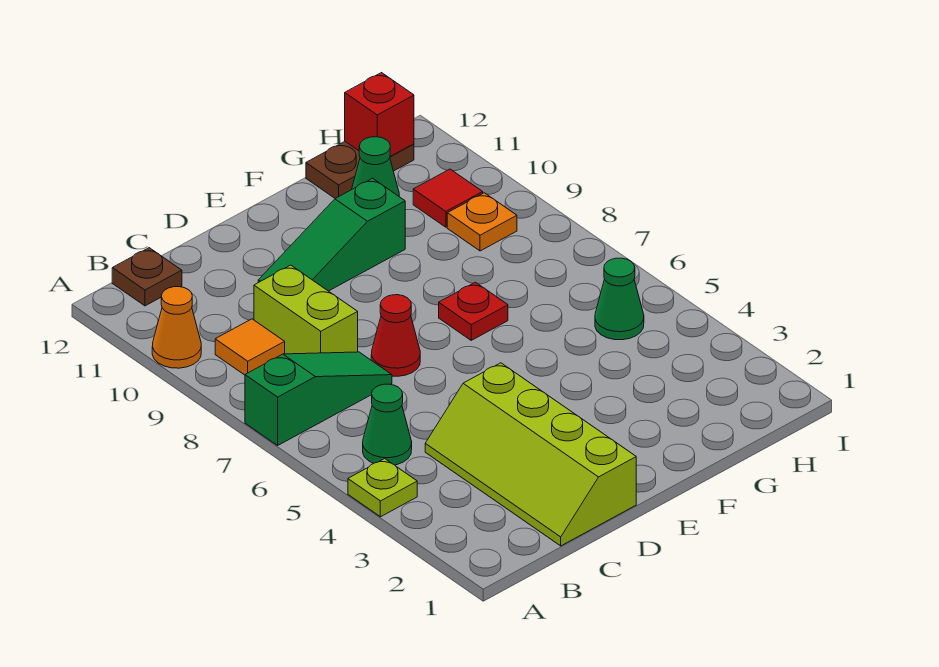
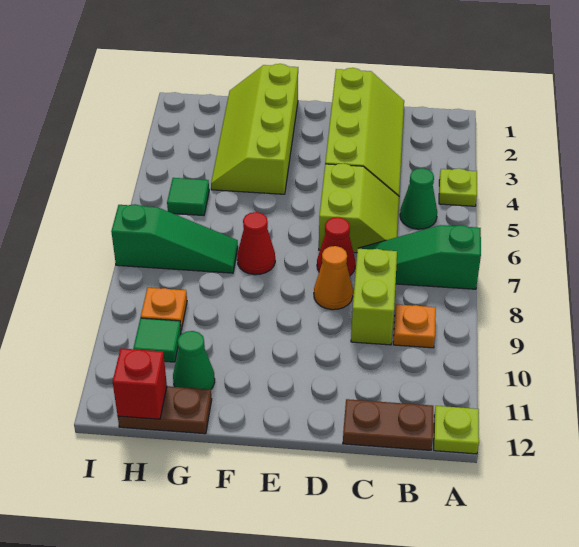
orange 1x1 cone [152,287,201,368] -> orange 1x1 cone moved to [314,246,353,310]
none -> lime 1x1 plate [434,406,479,454]
orange 1x1 tile [215,319,285,375] -> orange 1x1 plate [393,304,436,348]
brown 1x1 plate [112,248,182,306] -> brown 1x2 plate [343,399,433,450]
none -> lime 2x2 slope [319,163,399,253]
green 1x3 slope [258,178,405,291] -> green 1x3 slope moved to [111,204,238,273]
none -> lime 2x4 slope [211,64,298,194]
red 1x1 plate [439,282,508,340] -> red 1x1 cone [237,212,275,275]
green 1x1 cone [595,258,644,340] -> green 1x1 tile [167,178,209,216]
red 1x1 tile [413,169,483,227] -> green 1x1 tile [133,318,181,362]

